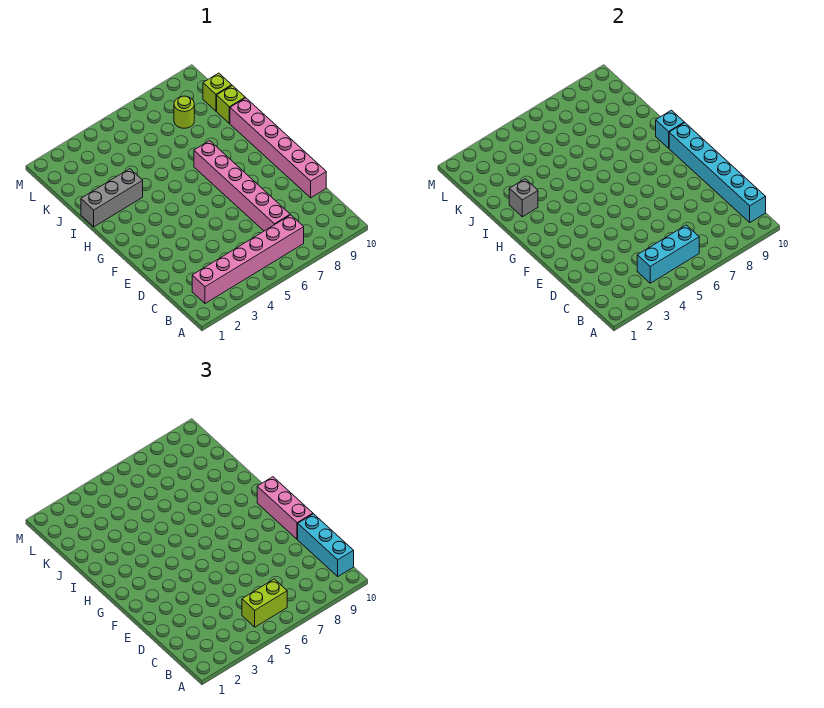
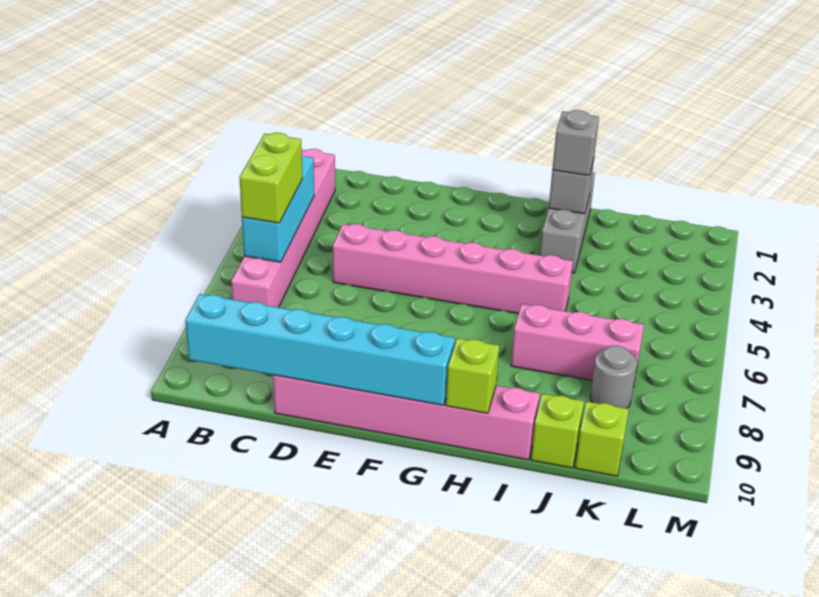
cyan 1x3 brick [298,514,354,576] -> none
pink 1x6 brick [194,141,290,231] -> pink 1x6 brick moved to [333,224,573,314]
pink 1x3 brick [257,477,313,539] -> pink 1x3 brick moved to [511,304,644,387]
cyan 1x1 brick [656,110,684,148] -> lime 1x1 brick [446,338,499,413]
none -> grey 1x1 brick [552,110,599,176]
lime 1x1 round brick [174,96,194,128] -> grey 1x1 round brick [591,346,637,408]

